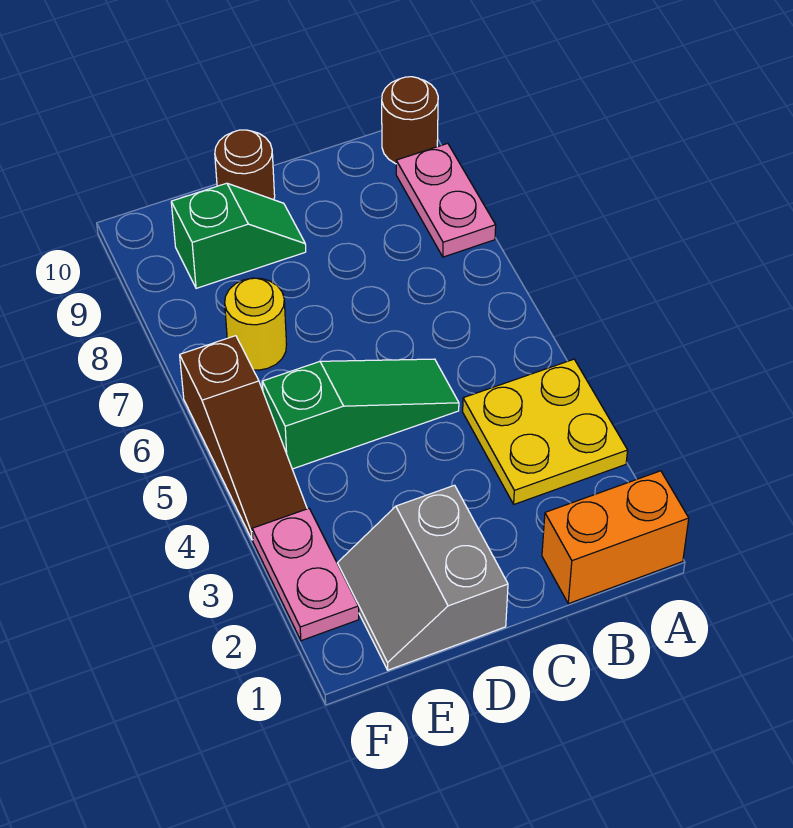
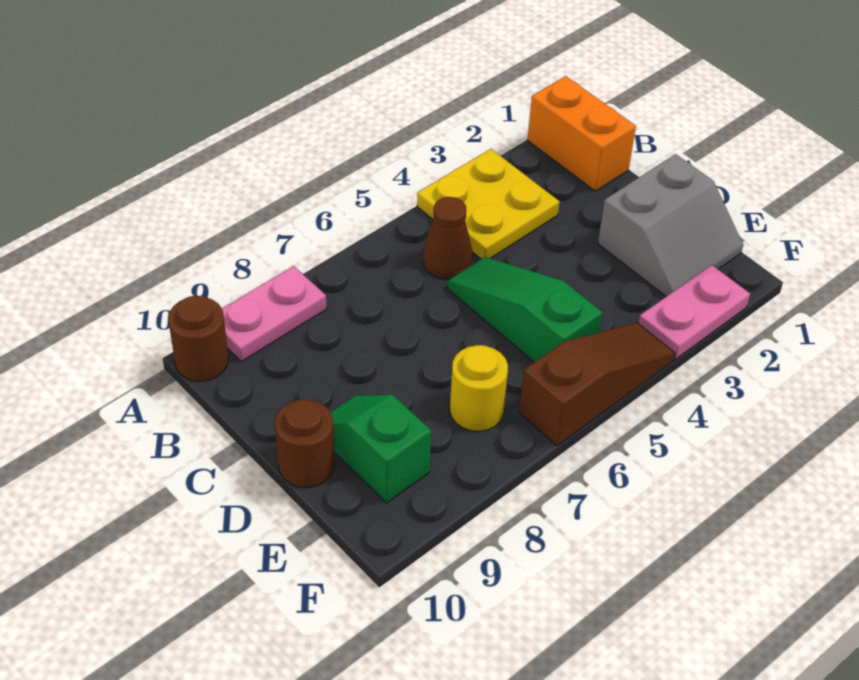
none -> brown 1x1 cone [423,197,473,279]

